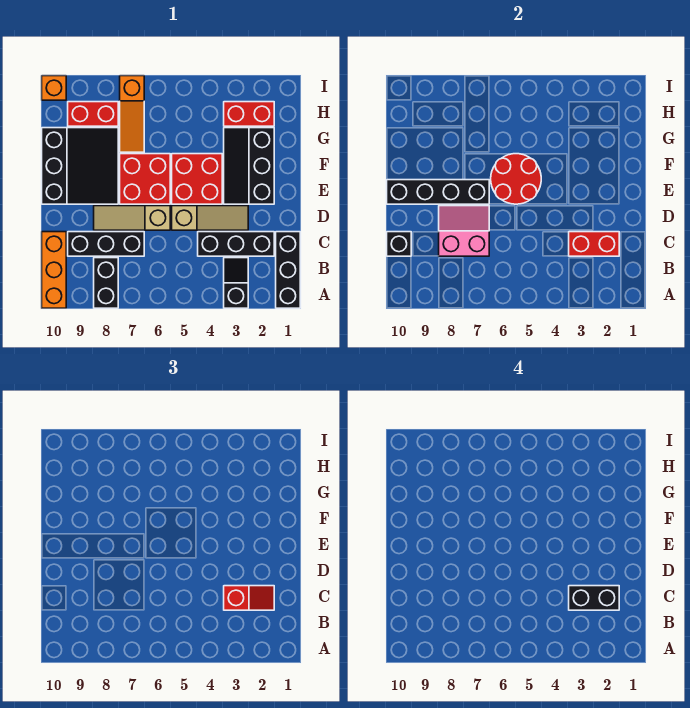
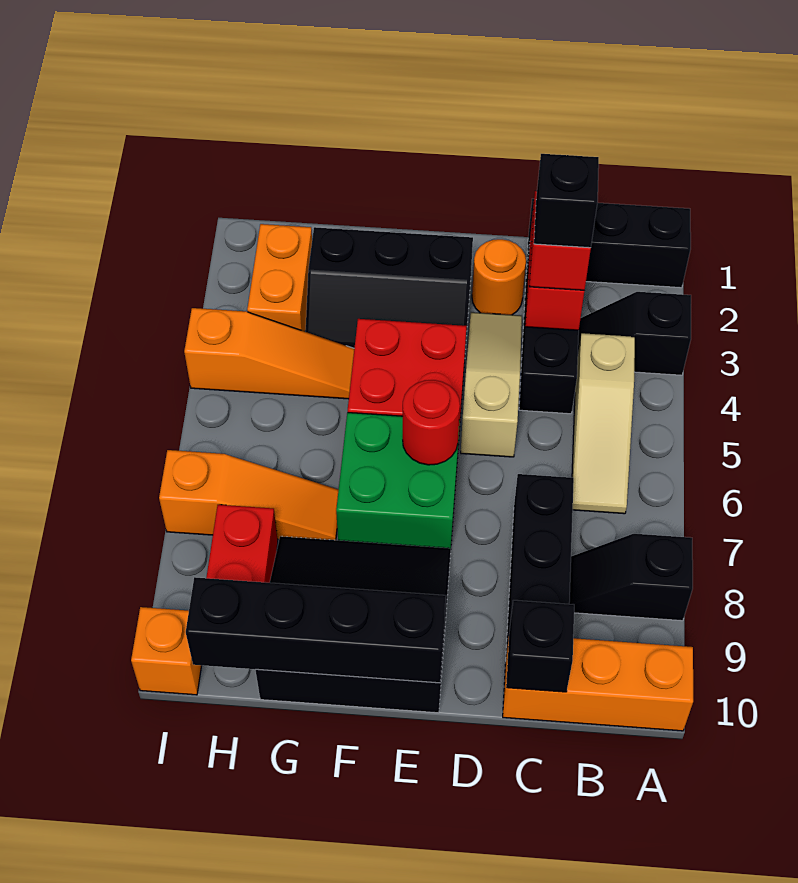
black 1x2 brick [94,258,118,308] -> black 1x2 slope [569,534,693,621]
black 1x2 brick [569,586,619,610] -> black 1x1 brick [534,154,599,248]
pink 2x2 slope [439,206,489,256] -> none
none -> orange 1x1 round brick [472,239,526,315]
tan 1x3 slope [94,206,170,230] -> tan 1x3 slope moved to [572,333,635,514]
red 2x2 round brick [491,154,541,204] -> red 1x1 round brick [403,380,460,465]
red 2x2 brick [120,154,170,204] -> green 2x2 brick [336,413,460,548]
black 1x4 brick [387,180,489,204] -> black 1x4 brick turned to [186,577,446,683]
none -> orange 1x3 slope [184,308,354,399]
red 1x2 brick [224,102,274,126] -> orange 1x2 brick [247,224,312,332]

